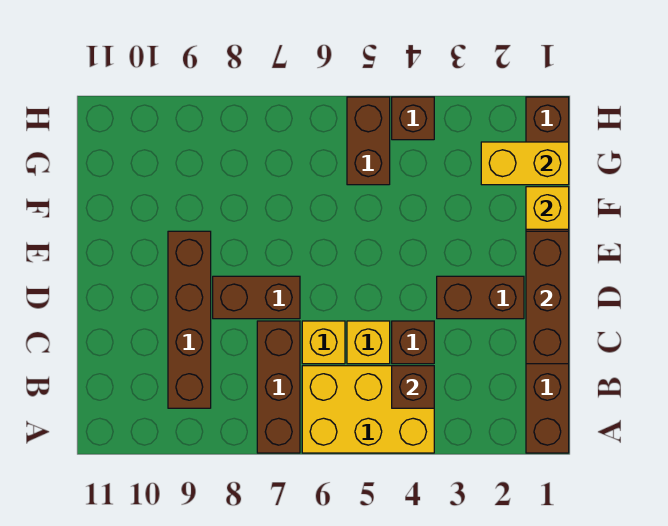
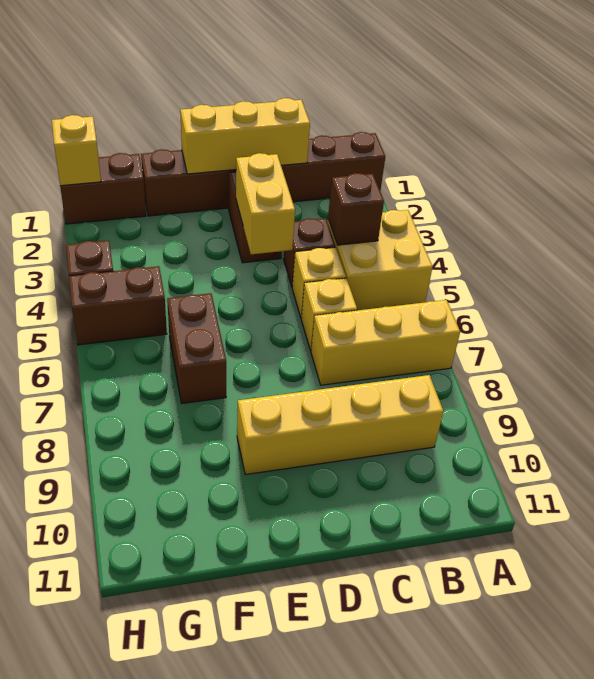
yellow 2x3 brick [302,366,434,453] -> yellow 2x2 brick [328,210,432,310]
brown 1x3 brick [257,321,300,453] -> yellow 1x3 brick [311,300,460,385]
brown 1x4 brick [168,231,211,408] -> yellow 1x4 brick [237,375,444,475]
brown 1x3 brick [526,231,569,364] -> yellow 1x3 brick [180,98,310,174]
brown 1x2 brick [213,276,300,319] -> brown 1x2 brick moved to [167,293,226,403]
yellow 1x1 brick [526,187,569,229] -> yellow 1x1 brick moved to [52,115,101,186]
yellow 1x2 brick [481,142,569,185] -> yellow 1x2 brick moved to [236,153,295,254]

